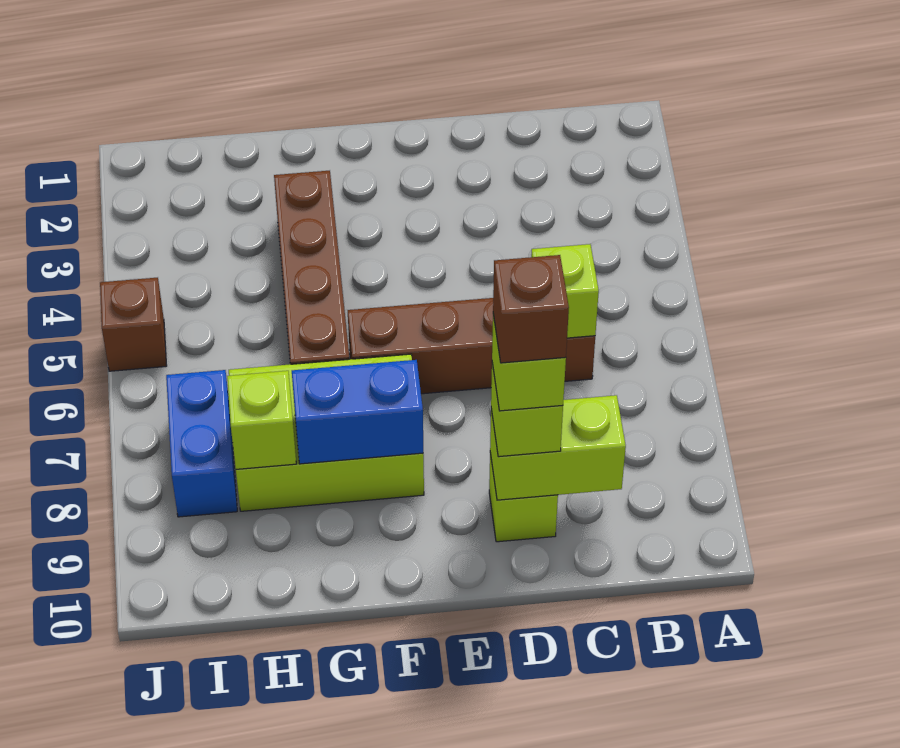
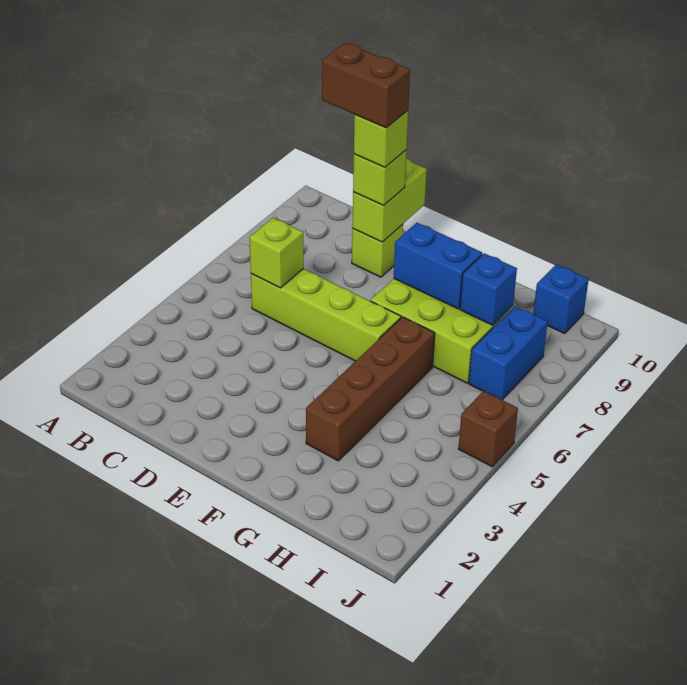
brown 1x4 brick [348,298,595,394] -> lime 1x4 brick [251,269,401,361]
lime 1x2 brick [490,395,626,500] -> lime 1x2 brick turned to [352,158,427,242]
brown 1x1 brick [493,255,569,363] -> brown 1x2 brick [322,43,410,128]
lime 1x1 brick [227,371,296,469] -> blue 1x1 brick [460,253,517,325]
none -> blue 1x1 brick [533,264,589,334]

